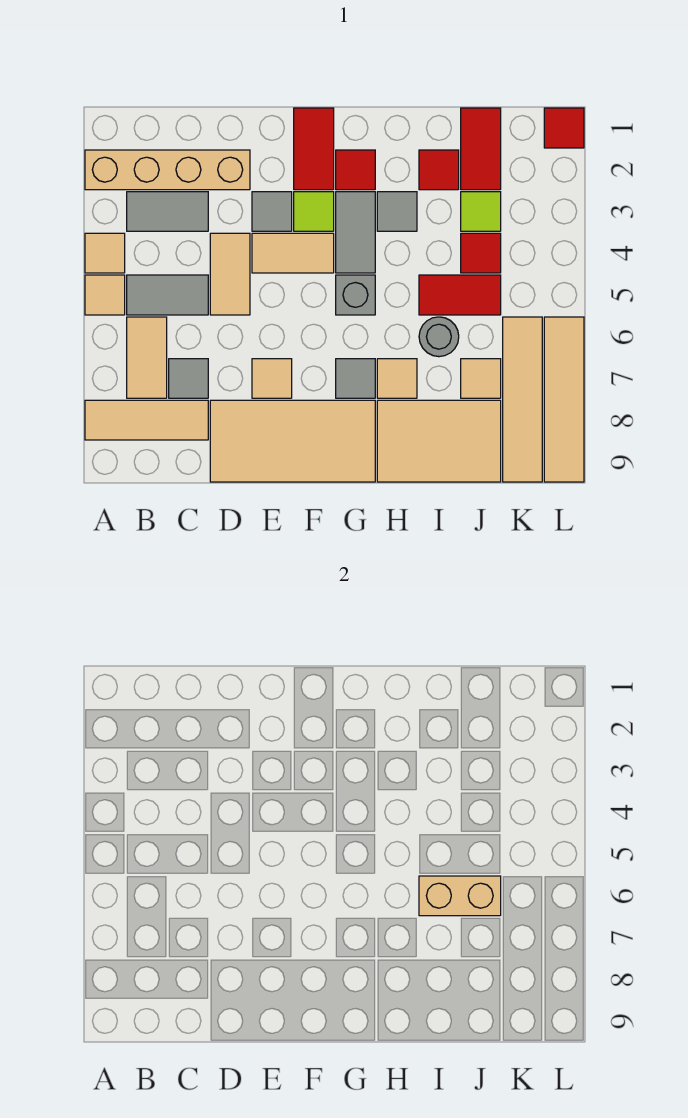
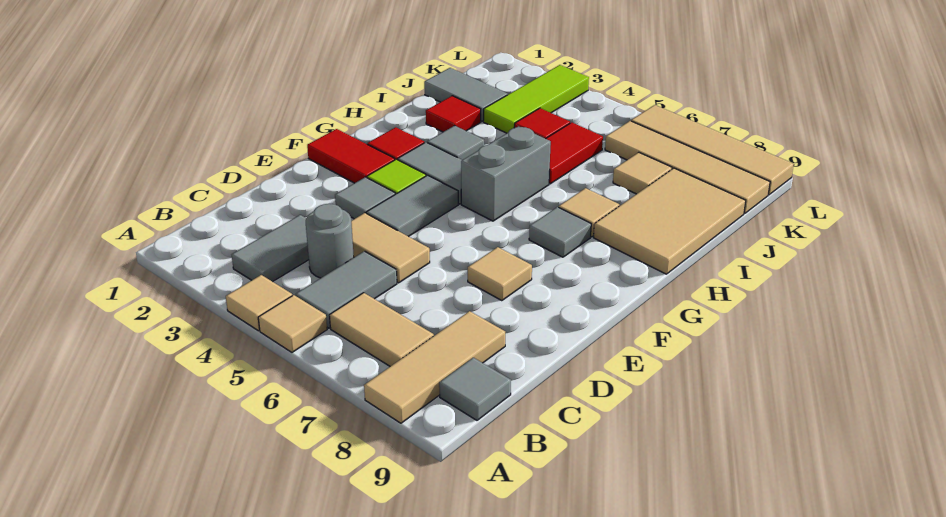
tan 1x4 brick [85,150,250,190] -> none
grey 1x1 tile [169,359,208,398] -> grey 1x1 tile moved to [439,358,511,420]
tan 2x4 tile [210,400,375,482] -> none
tan 1x2 tile [252,233,334,273] -> grey 1x2 tile [366,175,458,237]
grey 1x1 brick [336,275,375,315] -> grey 1x2 brick [461,126,551,221]
grey 1x1 round brick [419,317,459,357] -> grey 1x1 round brick moved to [306,204,354,278]
tan 1x2 brick [419,876,501,916] -> none
red 1x2 tile [461,108,501,190] -> grey 1x2 tile [424,68,508,121]
lime 1x1 tile [461,192,501,231] -> lime 1x3 tile [483,65,589,133]
red 1x1 tile [544,108,584,148] -> none

